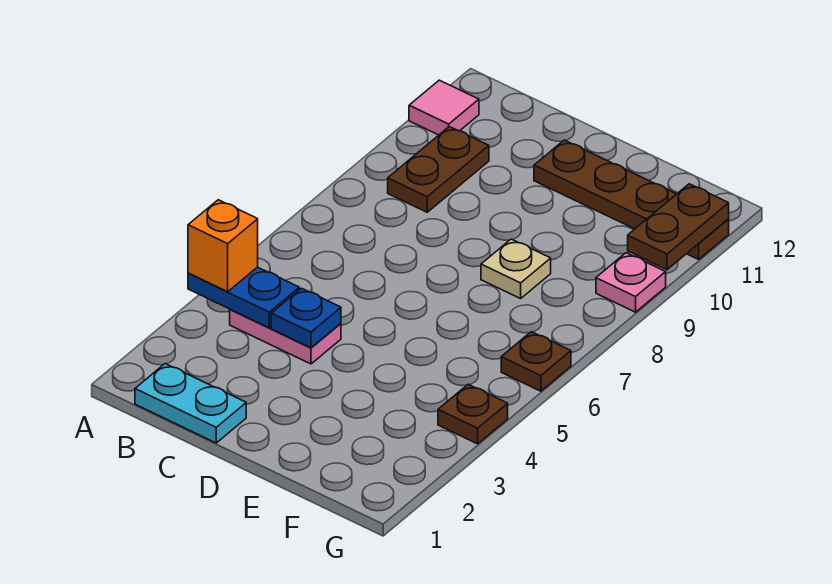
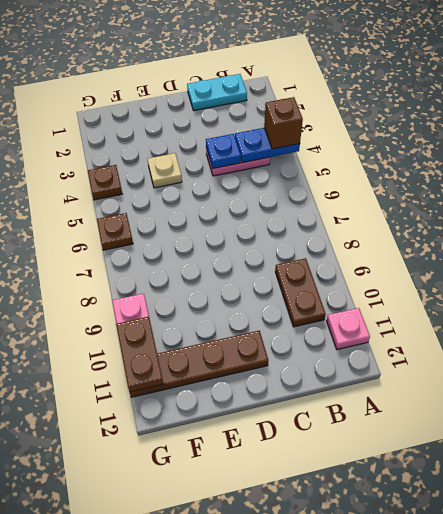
orange 1x1 brick [188,200,258,292] -> brown 1x1 brick [264,97,303,149]
pink 1x1 tile [409,80,479,135] -> pink 1x1 plate [327,308,370,350]
tan 1x1 plate [481,239,551,299] -> tan 1x1 plate moved to [148,153,182,188]

